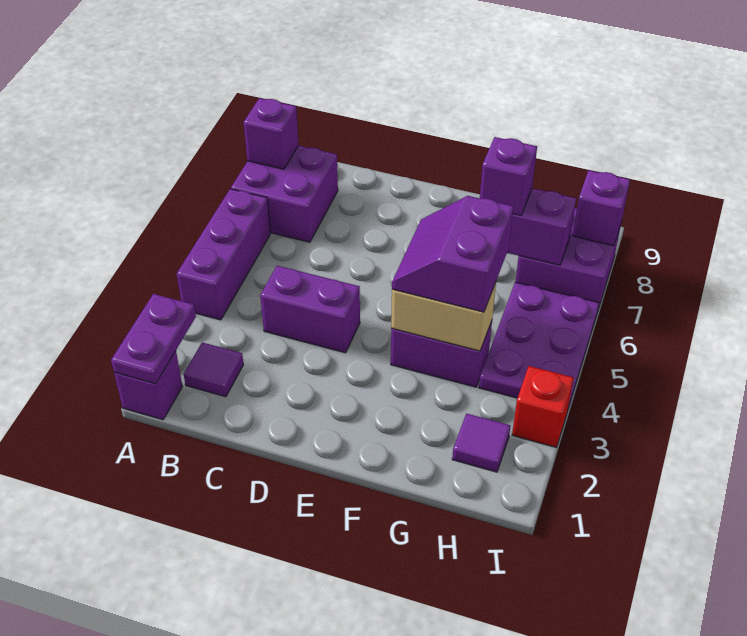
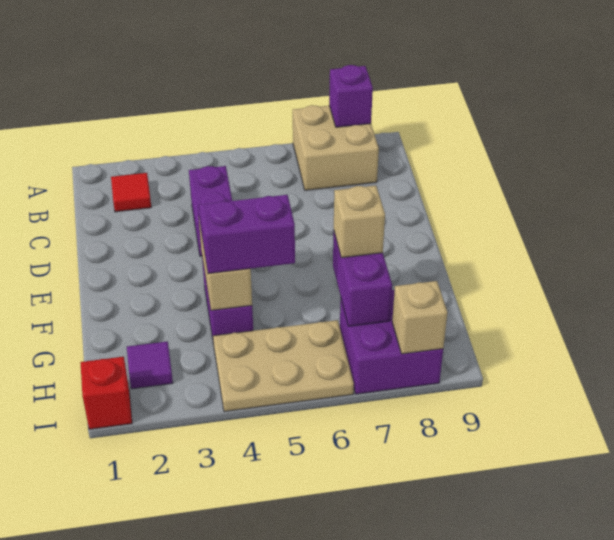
purple 1x1 brick [114,351,182,420] -> none
purple 1x2 plate [111,294,196,384] -> none
purple 1x3 brick [177,189,270,320] -> none
purple 2x2 brick [231,145,338,242] -> tan 2x2 brick [293,105,379,190]
purple 1x1 tile [184,342,243,397] -> red 1x1 tile [111,173,151,212]
purple 1x1 brick [480,137,537,215] -> tan 1x1 brick [334,186,385,258]
purple 2x3 plate [479,282,599,408] -> tan 2x3 plate [213,320,354,412]
red 1x1 brick [512,366,574,447] -> red 1x1 brick moved to [80,357,132,429]
purple 1x1 brick [573,170,630,246] -> tan 1x1 brick [392,281,447,354]

